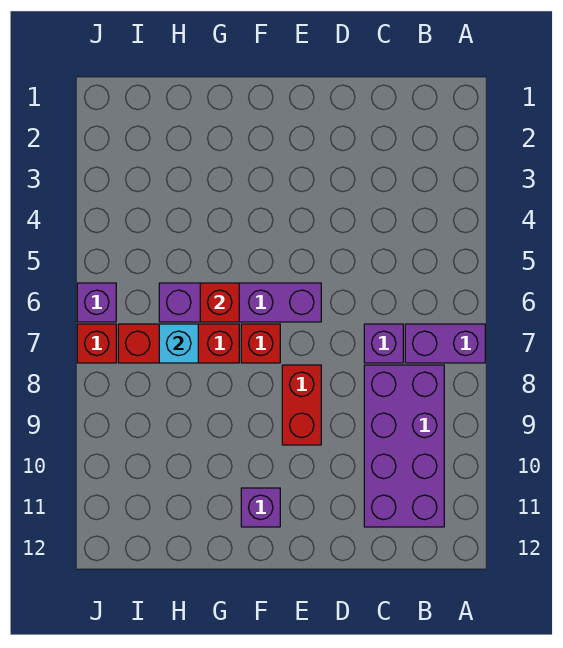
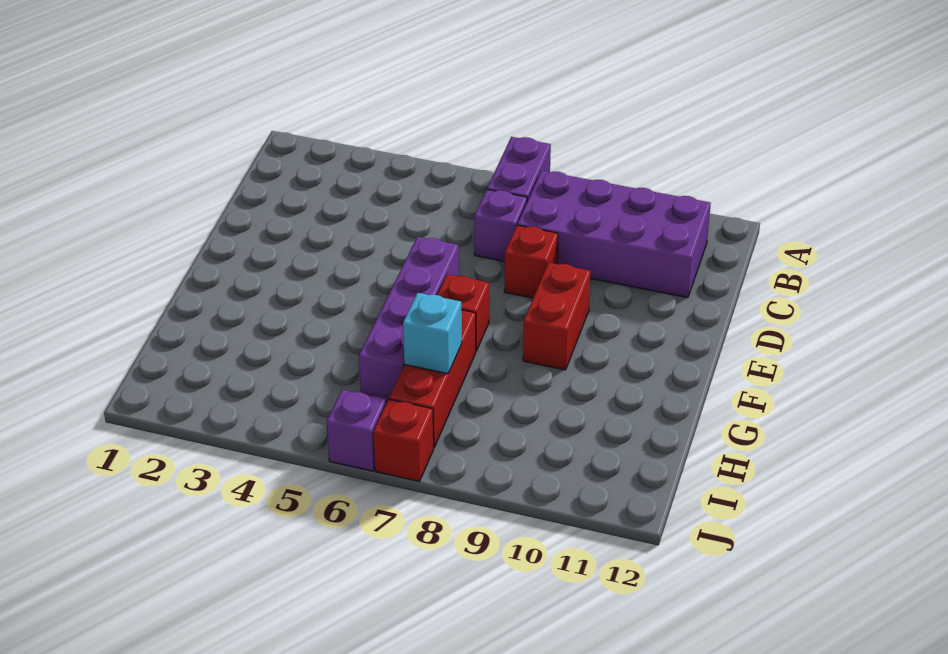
red 1x2 brick [282,365,321,445] -> red 1x2 brick turned to [523,262,591,370]
purple 1x1 brick [241,488,280,527] -> none
red 1x1 brick [200,283,239,322] -> red 1x1 brick moved to [504,225,558,298]

